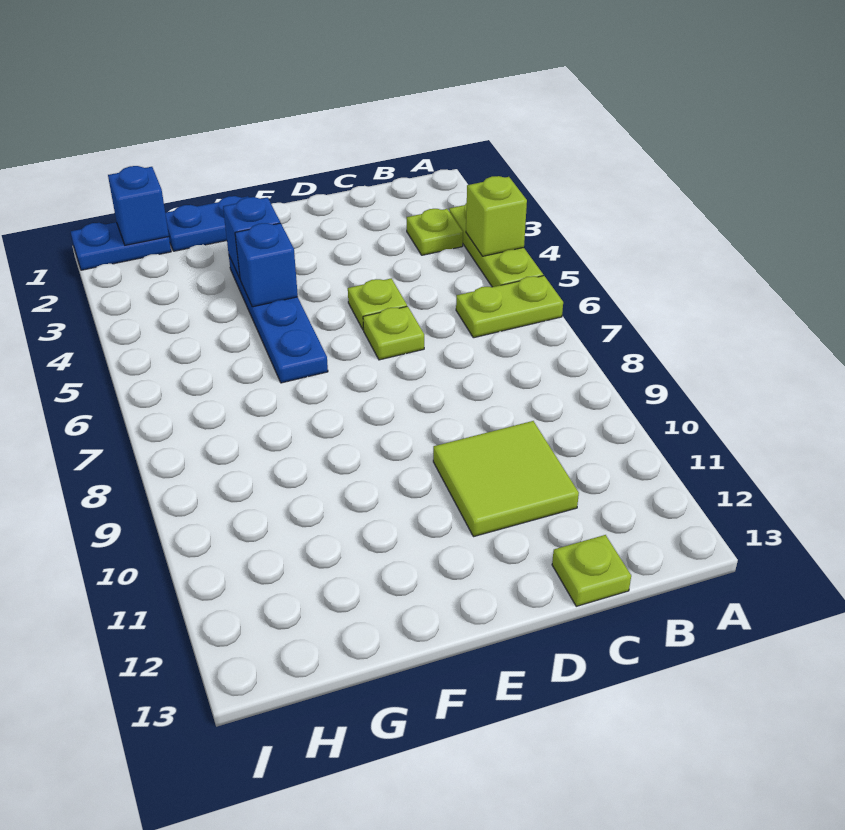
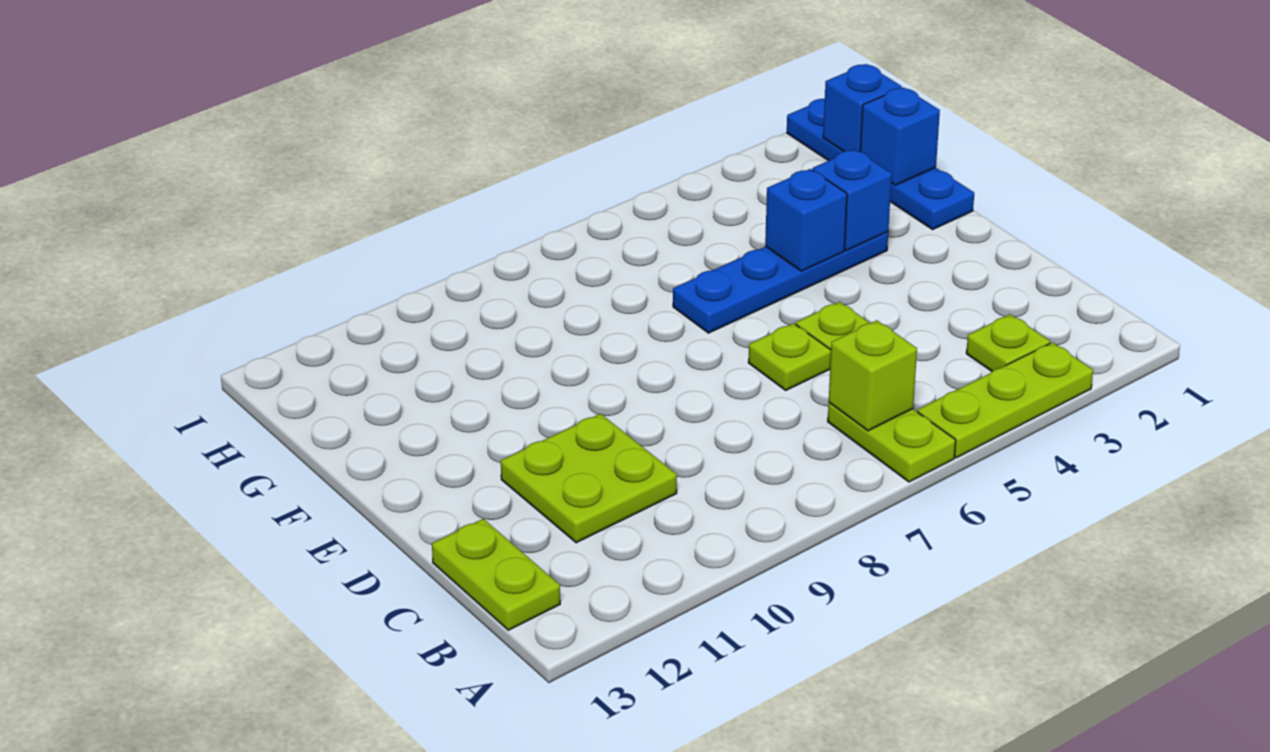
lime 1x1 brick [466,176,527,256] -> lime 1x1 brick moved to [829,320,917,431]
lime 2x2 tile [433,421,579,537] -> lime 2x2 plate [501,414,677,543]
lime 1x1 plate [552,535,631,606] -> lime 1x2 plate [432,519,560,630]
none -> blue 1x1 brick [860,87,940,185]

